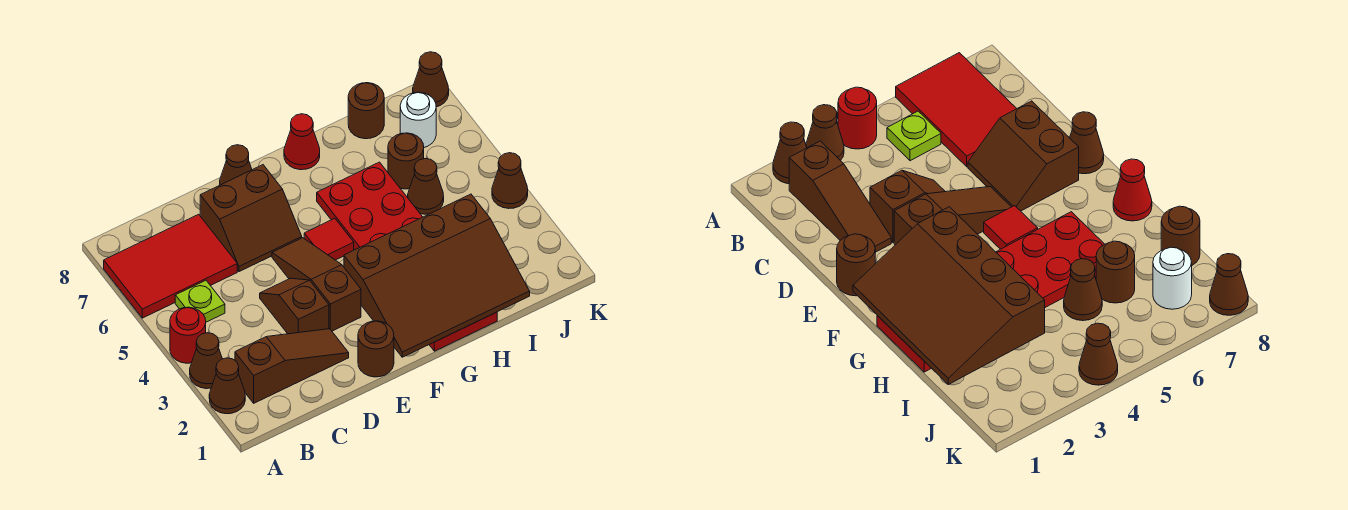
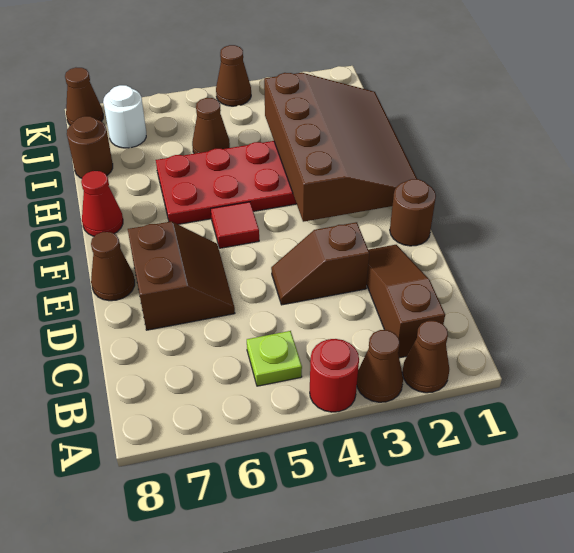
red 2x3 tile [104,214,237,318] -> none
brown 1x3 slope [272,238,361,331] -> none
brown 1x1 round brick [388,133,424,189] -> none

